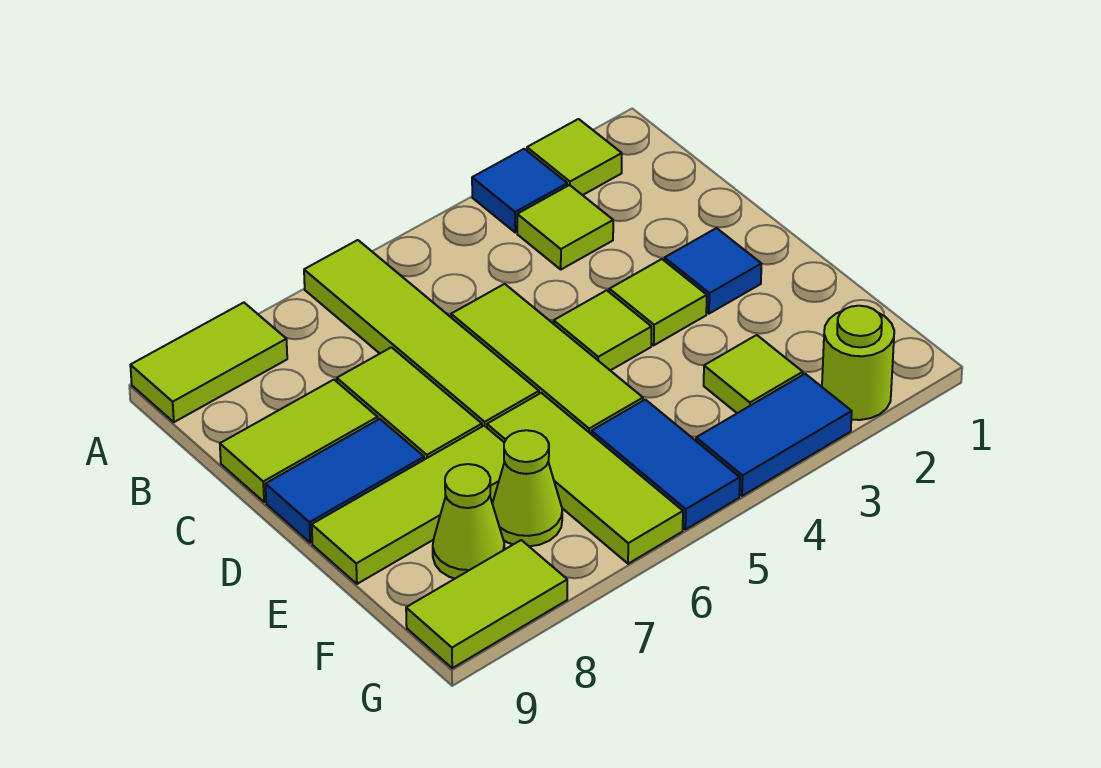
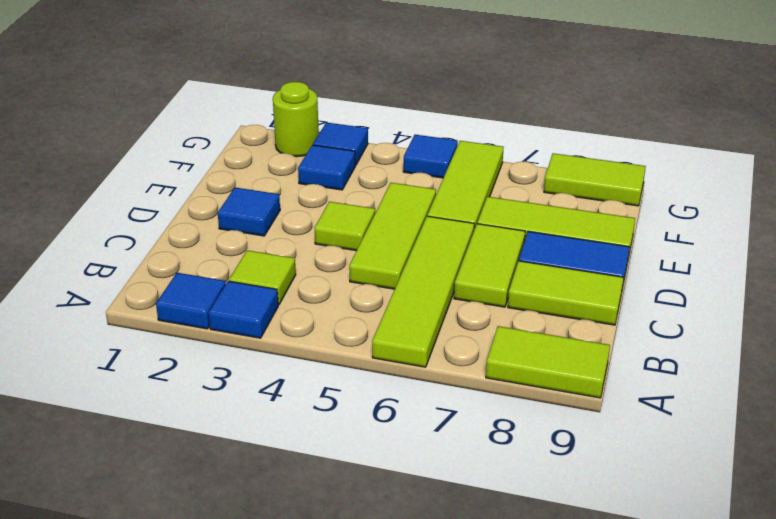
lime 1x1 tile [527,119,622,195] -> blue 1x1 tile [156,273,226,329]
lime 1x1 tile [609,259,707,345] -> none
lime 1x1 tile [704,335,803,413] -> blue 1x1 tile [298,145,355,190]
blue 1x2 tile [591,400,740,530] -> blue 1x1 tile [403,135,458,178]
lime 1x1 cone [492,430,562,546] -> none
lime 1x1 cone [433,464,504,578] -> none
blue 1x2 tile [696,374,852,496] -> blue 1x1 tile [313,122,368,165]

